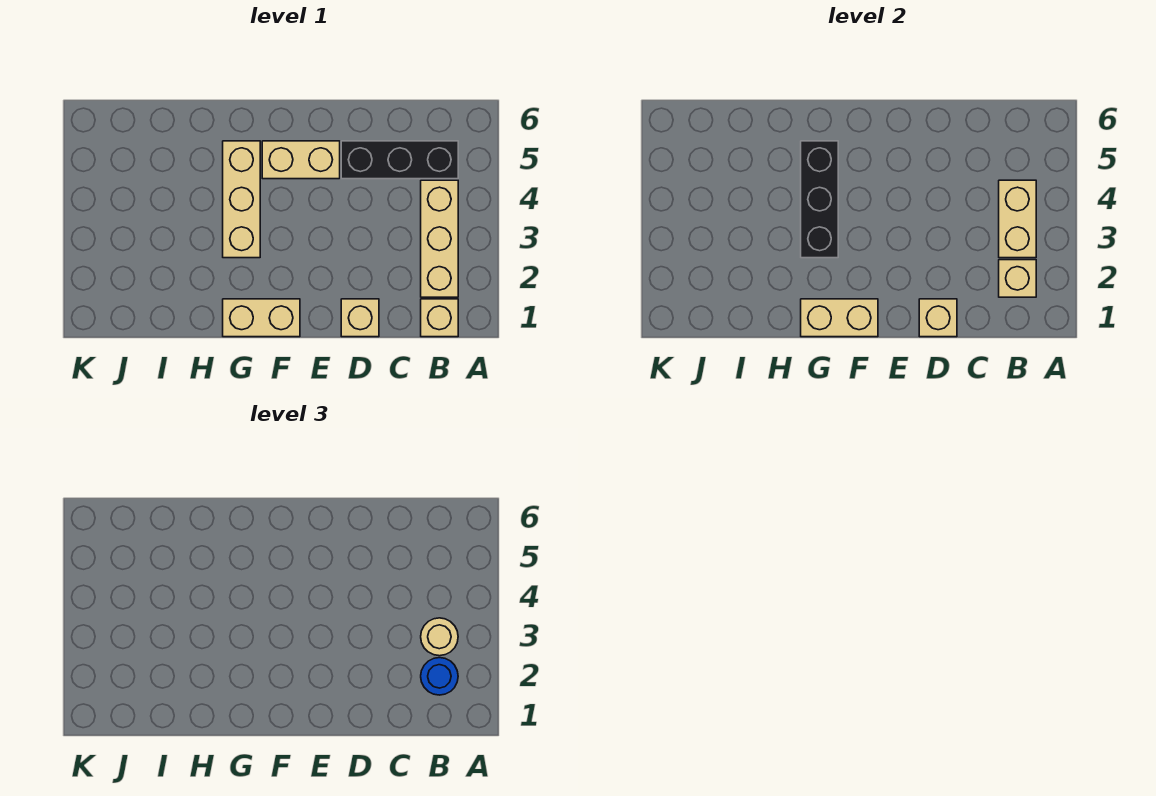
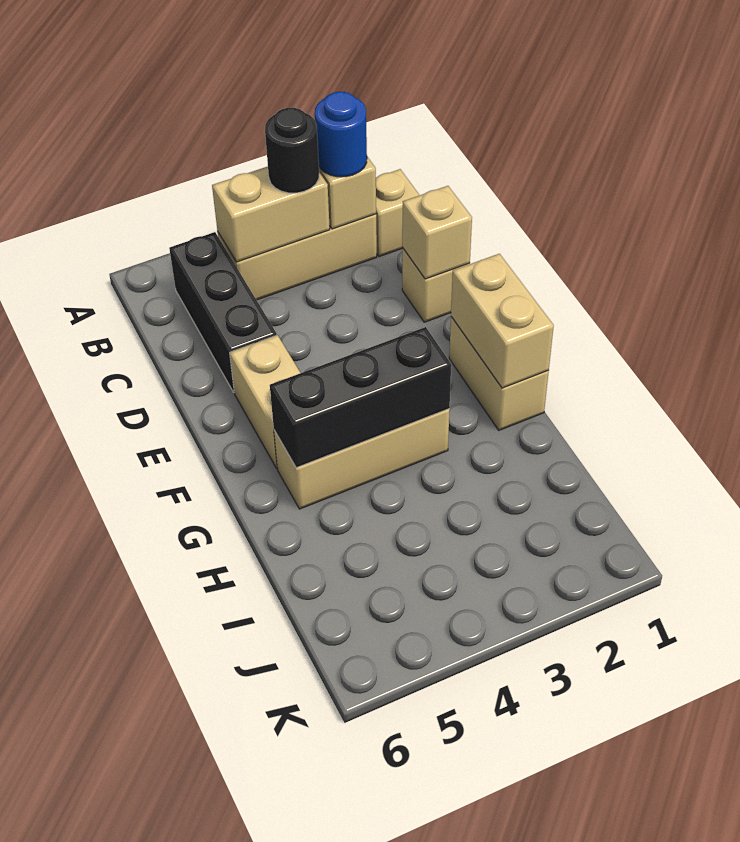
tan 1x1 round brick [421,618,458,656] -> black 1x1 round brick [265,108,319,193]

